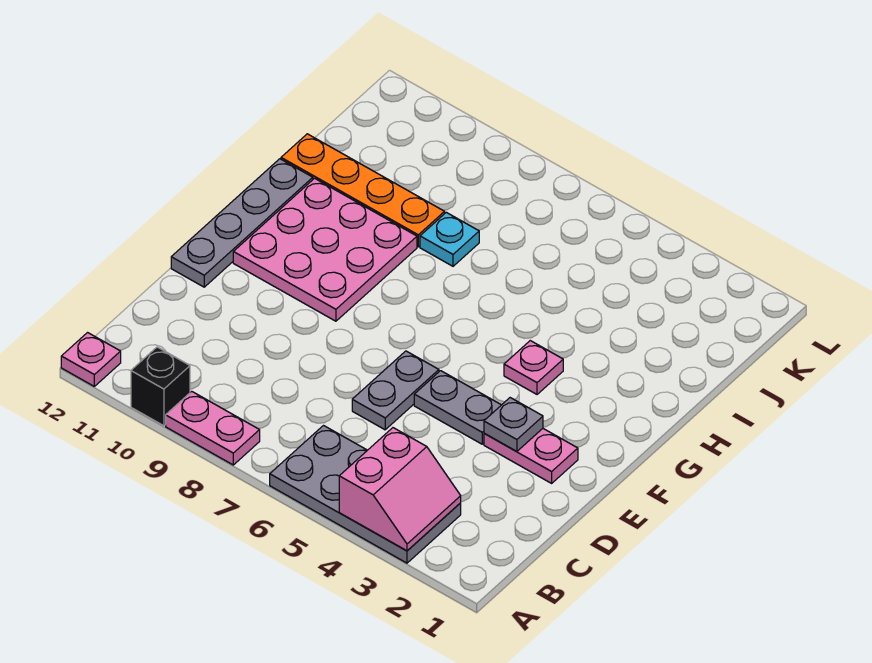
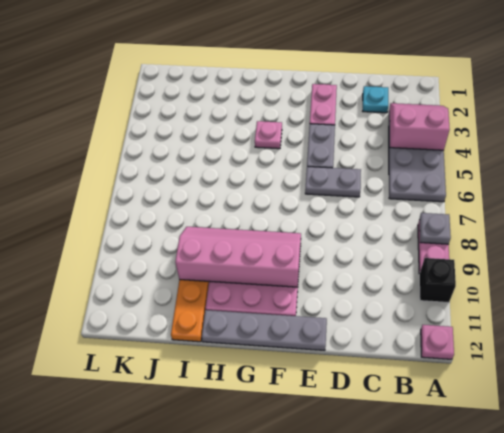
grey 1x1 plate [484,398,543,452] -> grey 1x1 plate moved to [419,213,451,244]
none -> pink 2x4 slope [175,227,301,287]
cyan 1x1 plate [420,212,479,266] -> cyan 1x1 plate moved to [363,86,388,113]

